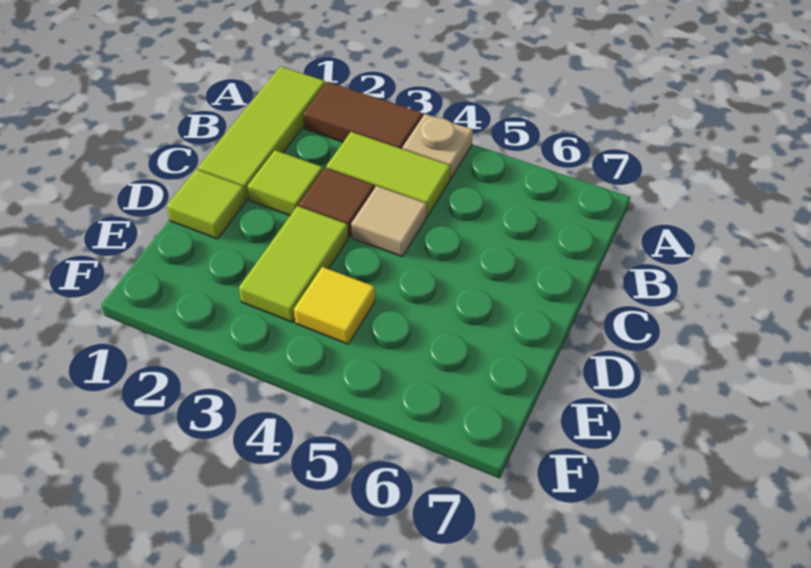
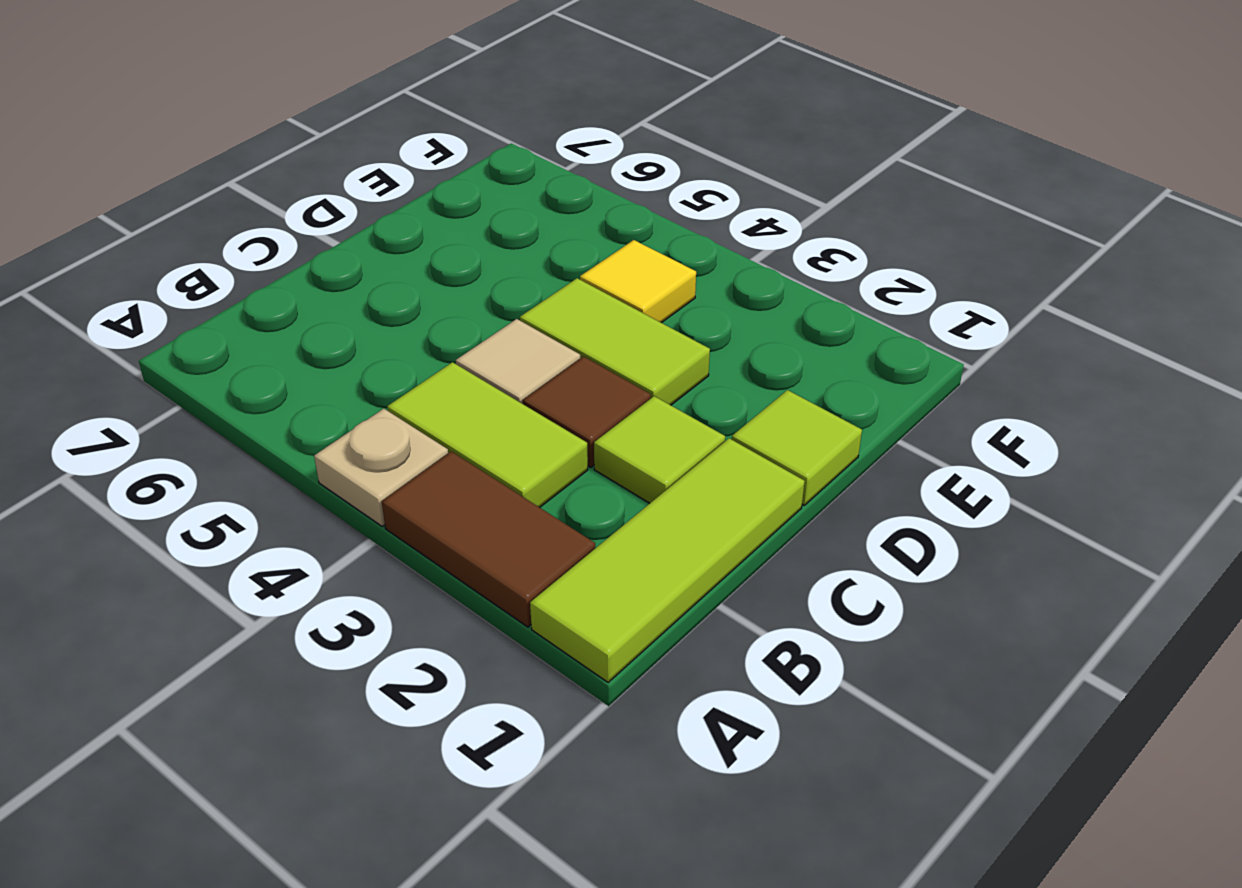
lime 1x2 tile [239,206,348,322] -> lime 1x2 tile turned to [520,278,710,405]

